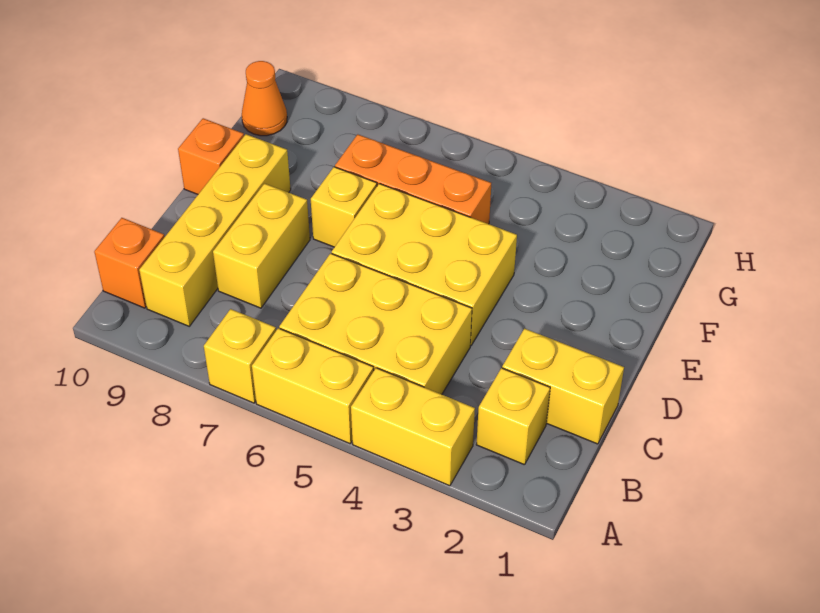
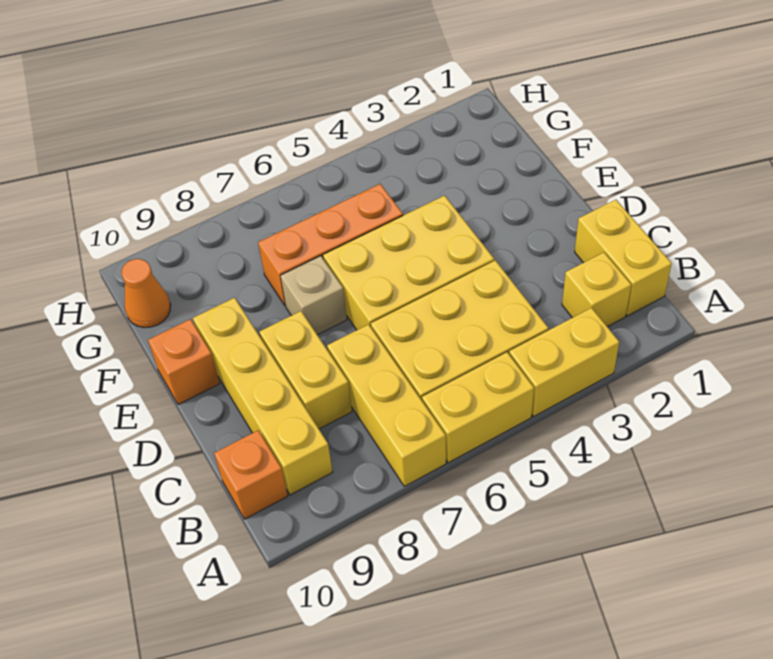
yellow 1x1 brick [204,309,276,403] -> yellow 1x3 brick [327,324,446,486]
yellow 1x2 brick [502,329,624,444] -> yellow 1x2 brick turned to [575,200,672,316]
yellow 1x1 brick [311,167,377,247] -> tan 1x1 brick [280,256,347,335]

